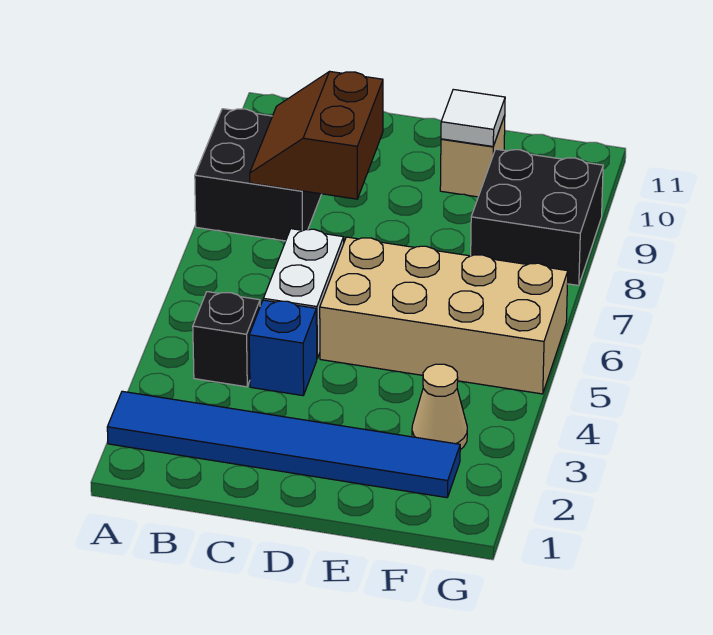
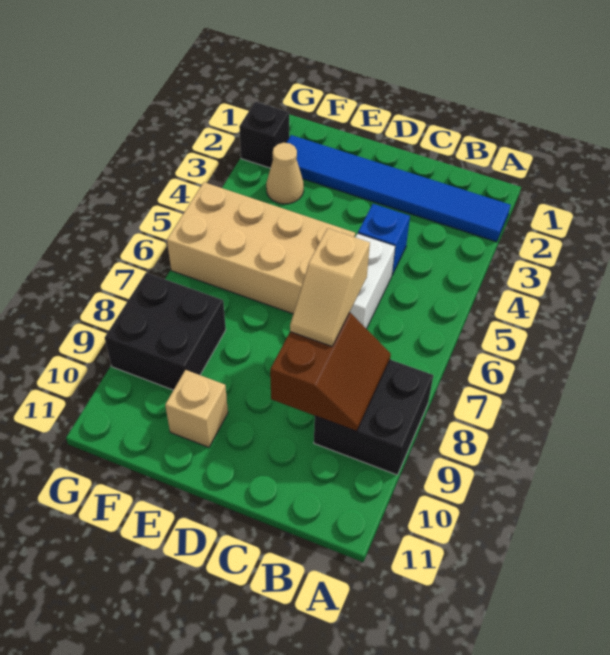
black 1x1 brick [193,292,260,387] -> black 1x1 brick moved to [239,102,289,168]
none -> tan 1x2 slope [290,228,370,346]
white 1x1 tile [441,89,505,146] -> none

